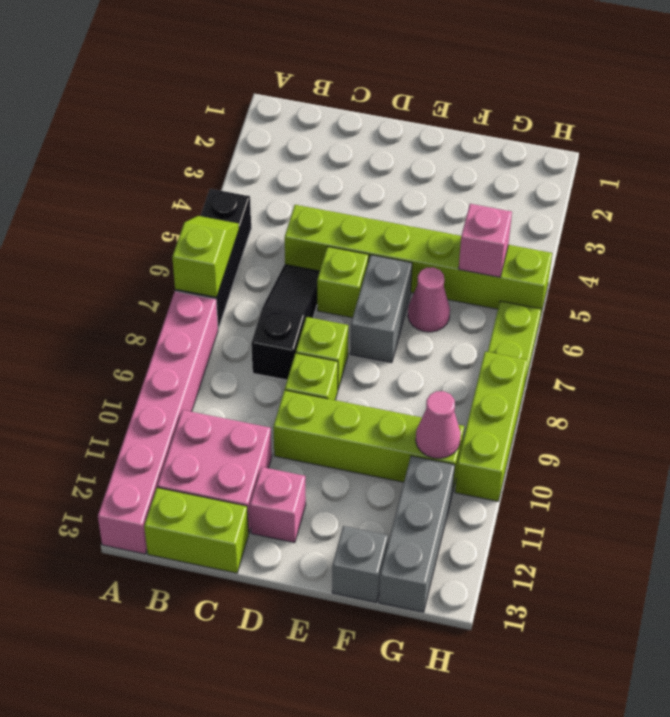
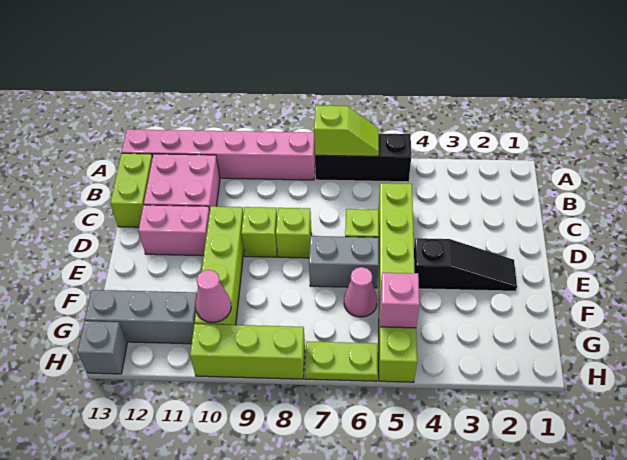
black 1x3 slope [251,264,320,380] -> black 1x3 slope moved to [414,238,517,291]
pink 1x1 brick [250,467,306,543] -> pink 1x2 brick [138,205,210,256]
grey 1x1 brick [332,526,388,602] -> grey 1x1 brick moved to [77,321,127,374]

